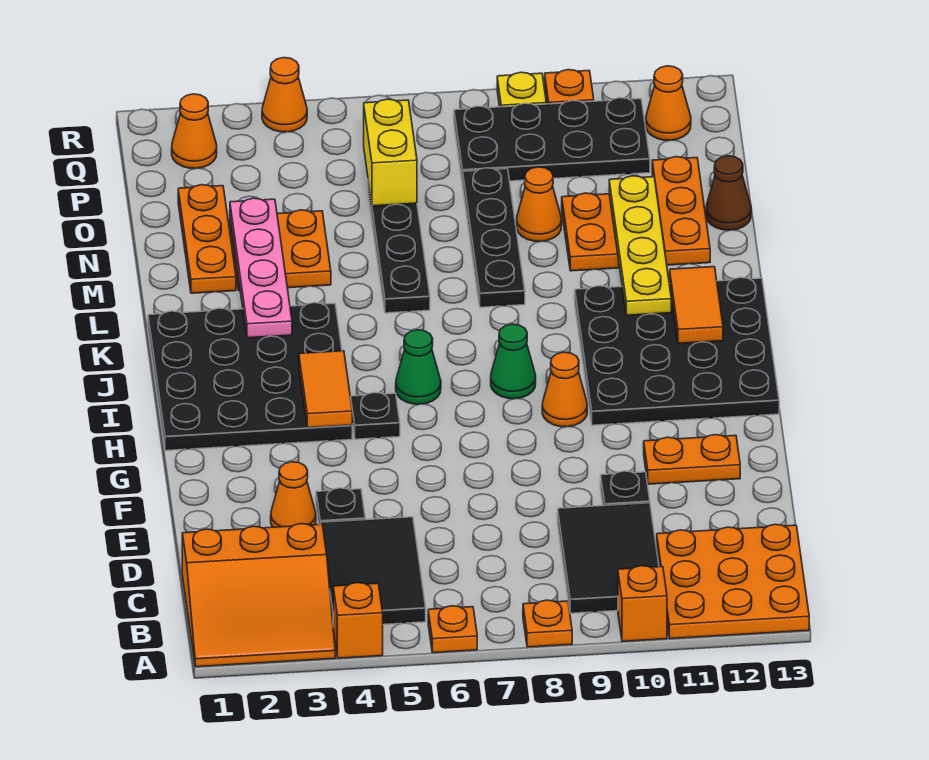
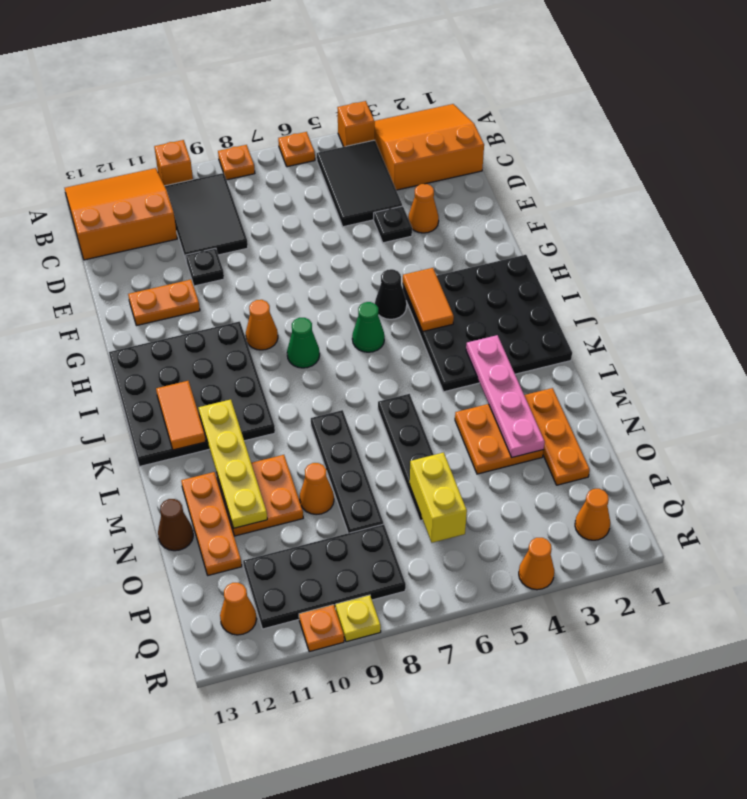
orange 3x3 plate [657,524,809,639] -> orange 3x3 slope [65,168,177,260]
black 1x1 plate [351,392,400,439] -> black 1x1 cone [375,269,407,319]

